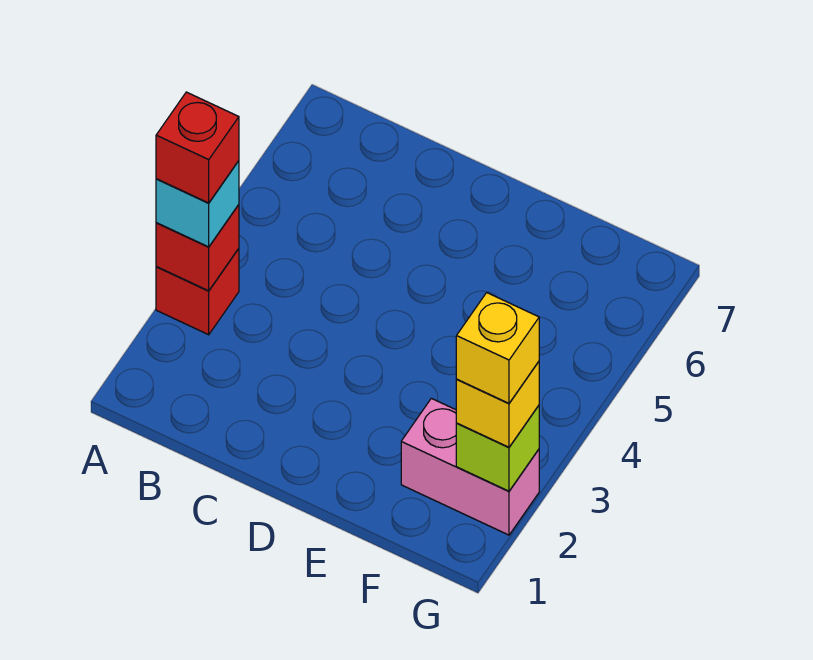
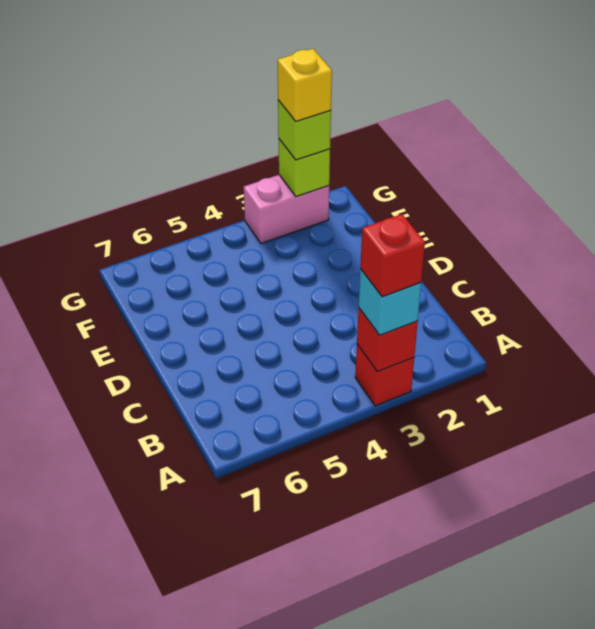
pink 1x2 brick [401,398,539,535] -> pink 1x2 brick turned to [244,175,329,243]
yellow 1x1 brick [456,362,539,447] -> lime 1x1 brick [278,100,331,160]

